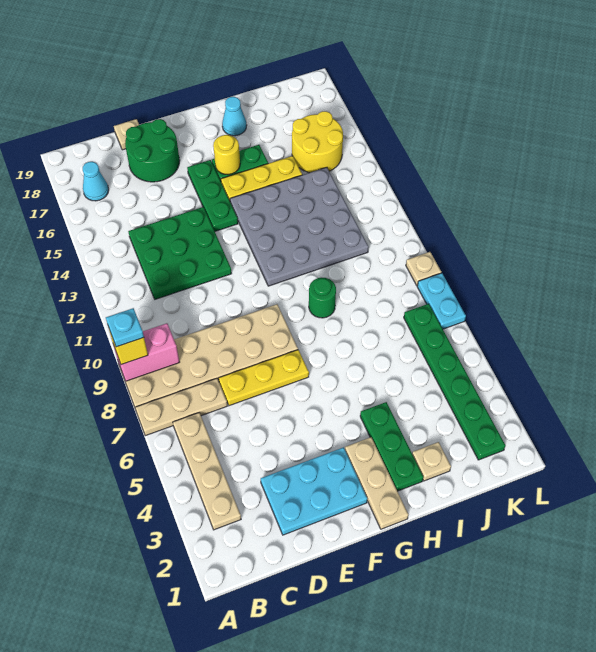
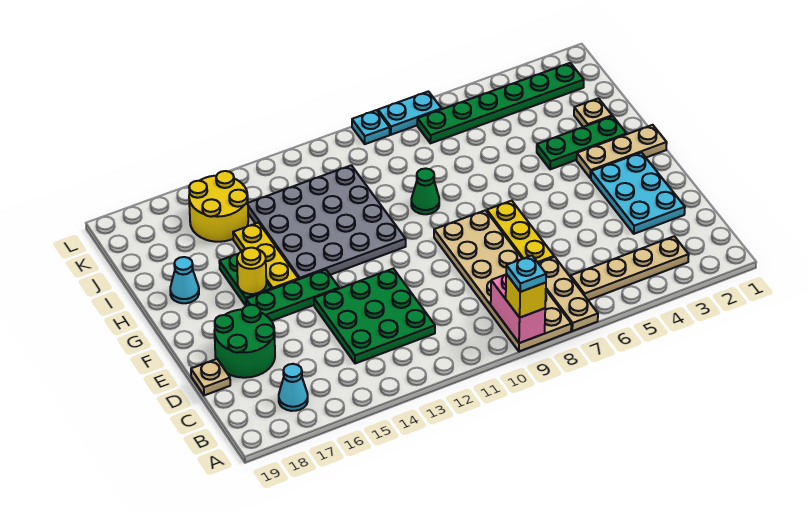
green 1x1 round brick [309,278,336,318] -> green 1x1 cone [411,168,439,214]
tan 1x1 plate [406,252,441,286] -> cyan 1x1 plate [352,110,390,144]

